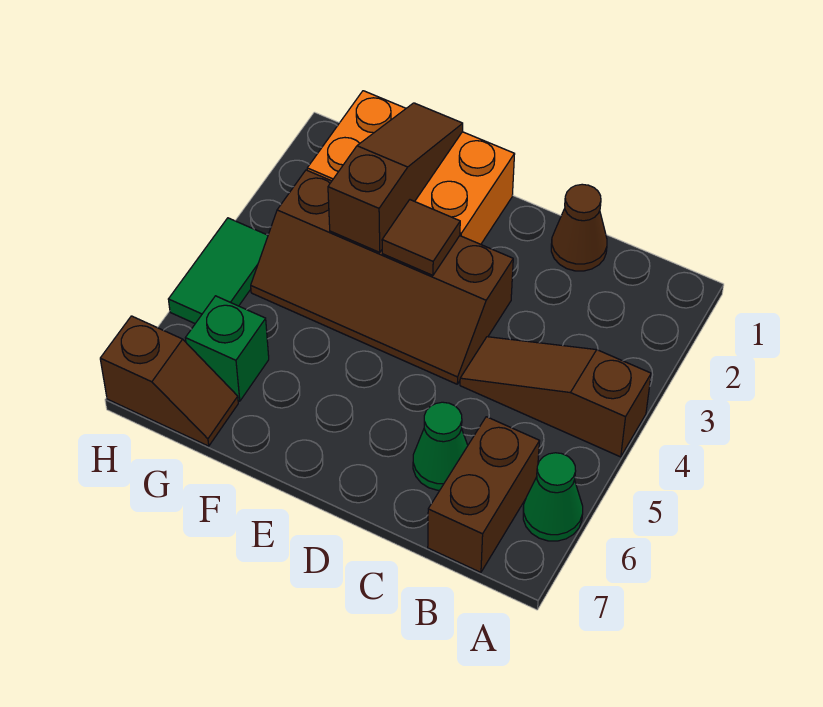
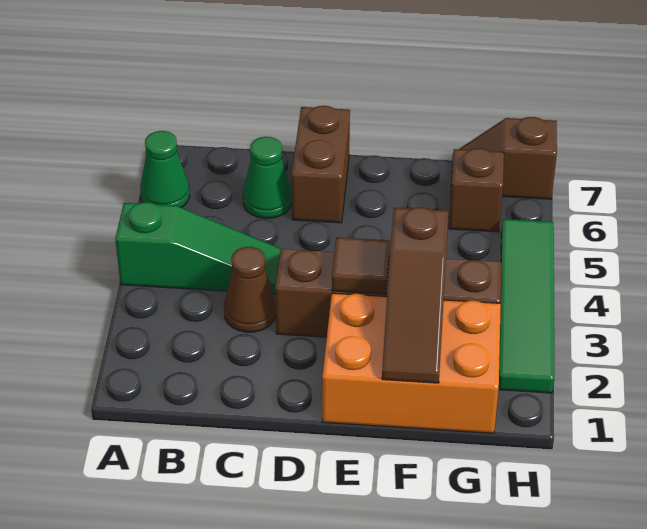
brown 1x3 slope [460,337,651,457] -> green 1x3 slope [115,202,281,294]
brown 1x2 brick [428,417,540,572] -> brown 1x2 brick moved to [292,106,350,223]
brown 1x1 cone [551,184,607,271] -> brown 1x1 cone moved to [224,247,276,332]
green 1x1 brick [186,296,269,401] -> brown 1x1 brick [449,148,504,232]
green 1x2 tile [168,218,268,323] -> green 1x4 tile [499,219,554,393]

